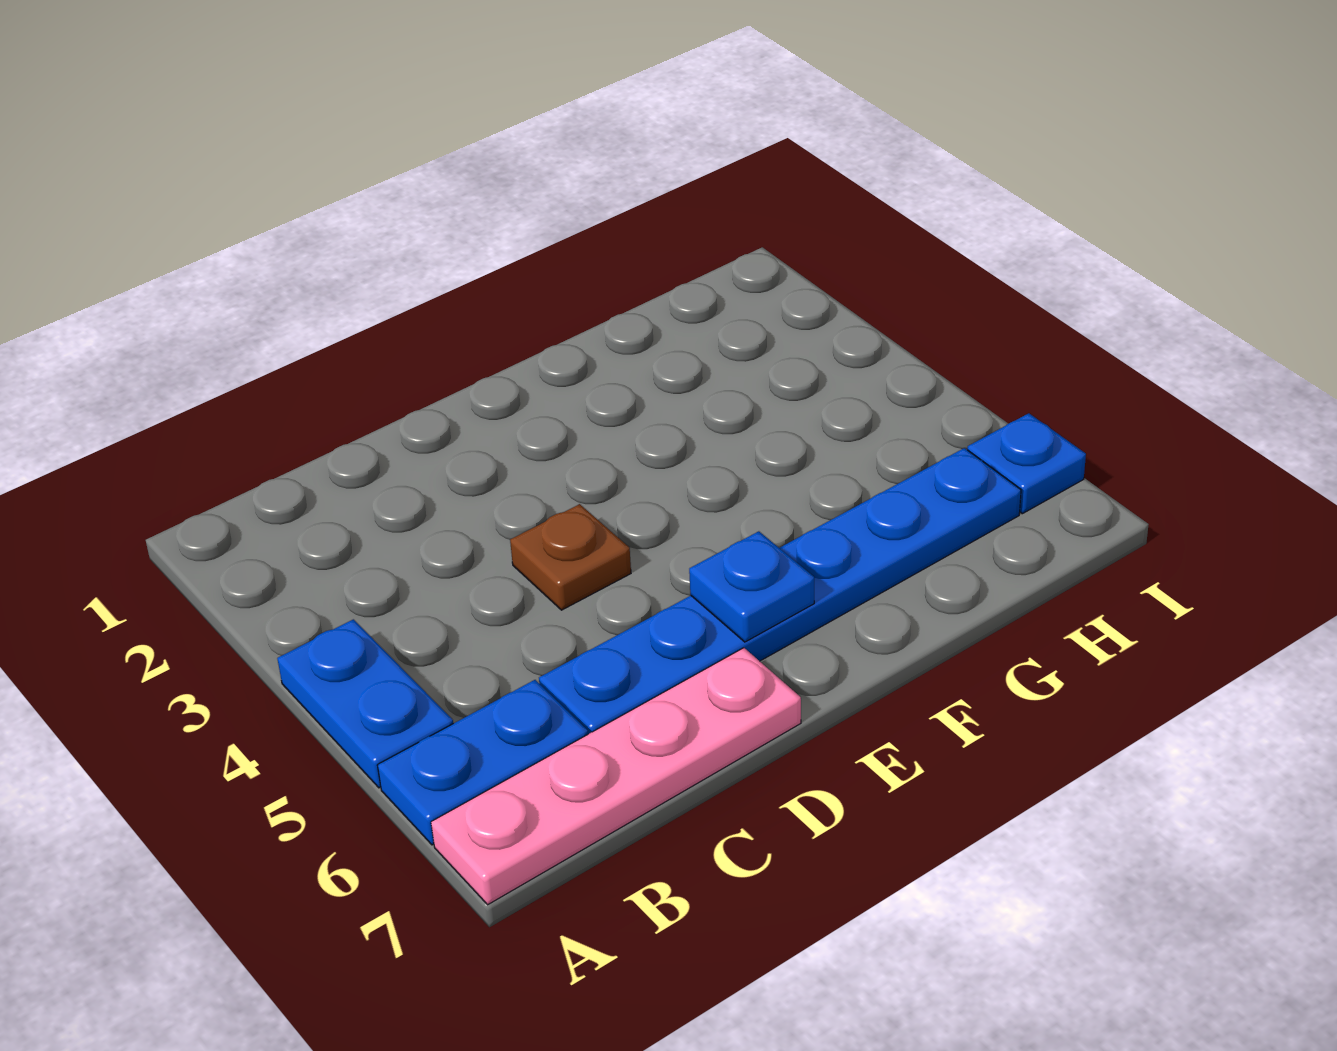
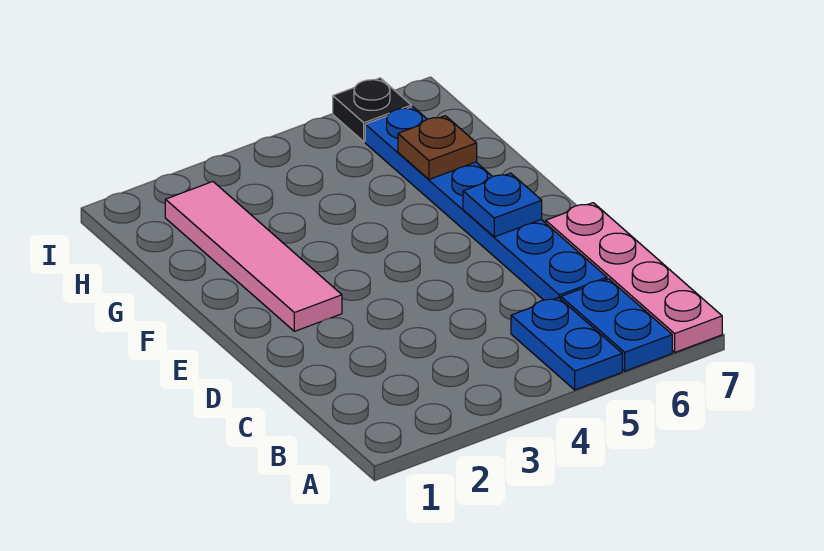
blue 1x2 plate [277,619,453,788] -> blue 1x2 plate turned to [511,298,622,390]
brown 1x1 plate [510,504,631,610] -> brown 1x1 plate moved to [398,116,477,179]
none -> pink 1x4 tile [165,182,342,331]
blue 1x1 plate [967,413,1086,514] -> black 1x1 plate [333,78,411,142]

